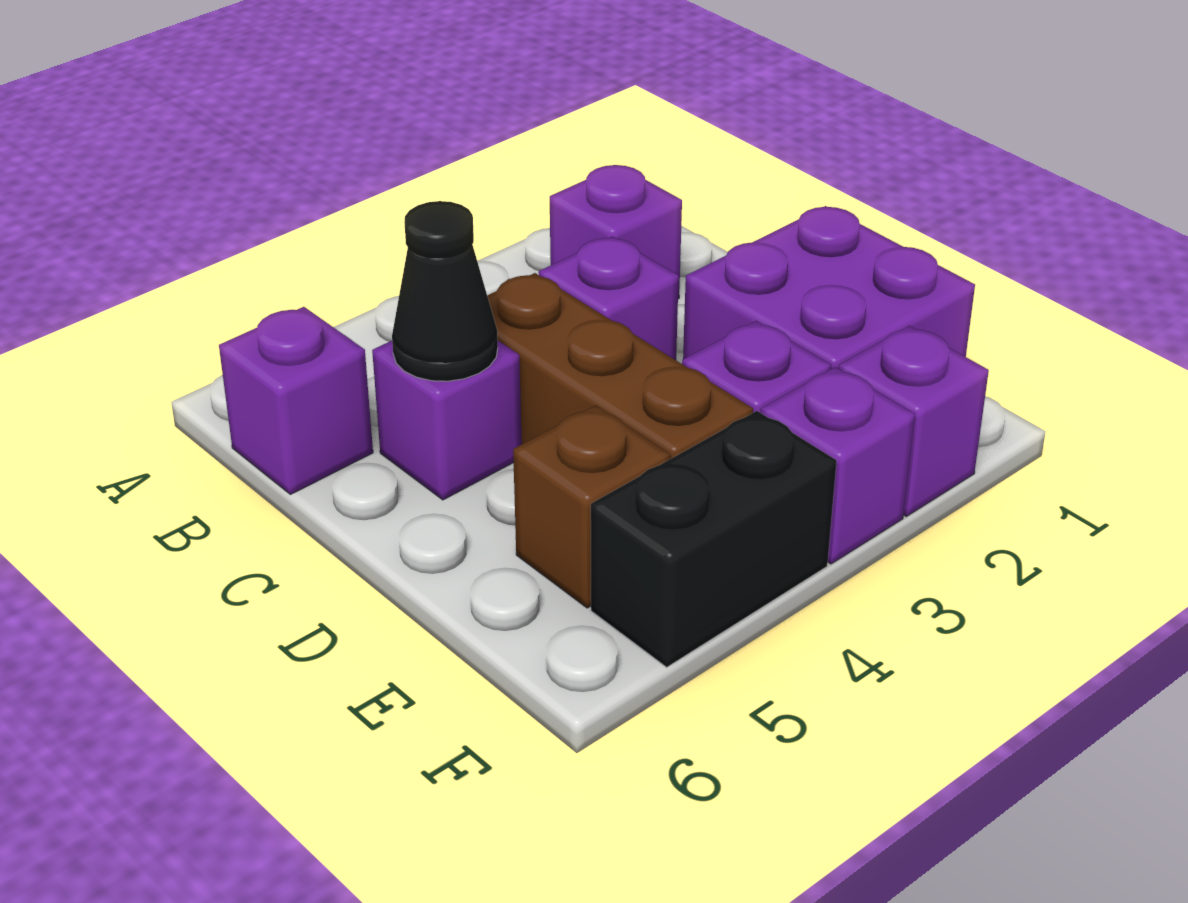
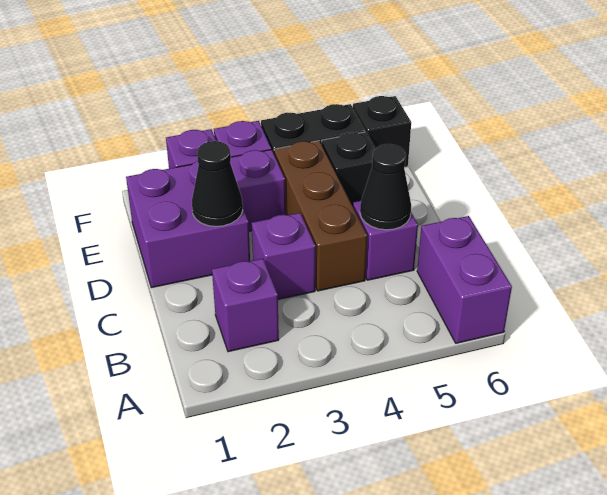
purple 1x1 brick [219,307,373,494] -> purple 1x2 brick [417,216,512,343]
none -> black 1x1 cone [192,141,243,227]
brown 1x1 brick [513,406,670,608] -> black 1x1 brick [322,132,375,206]
none -> black 1x1 brick [353,96,411,167]

